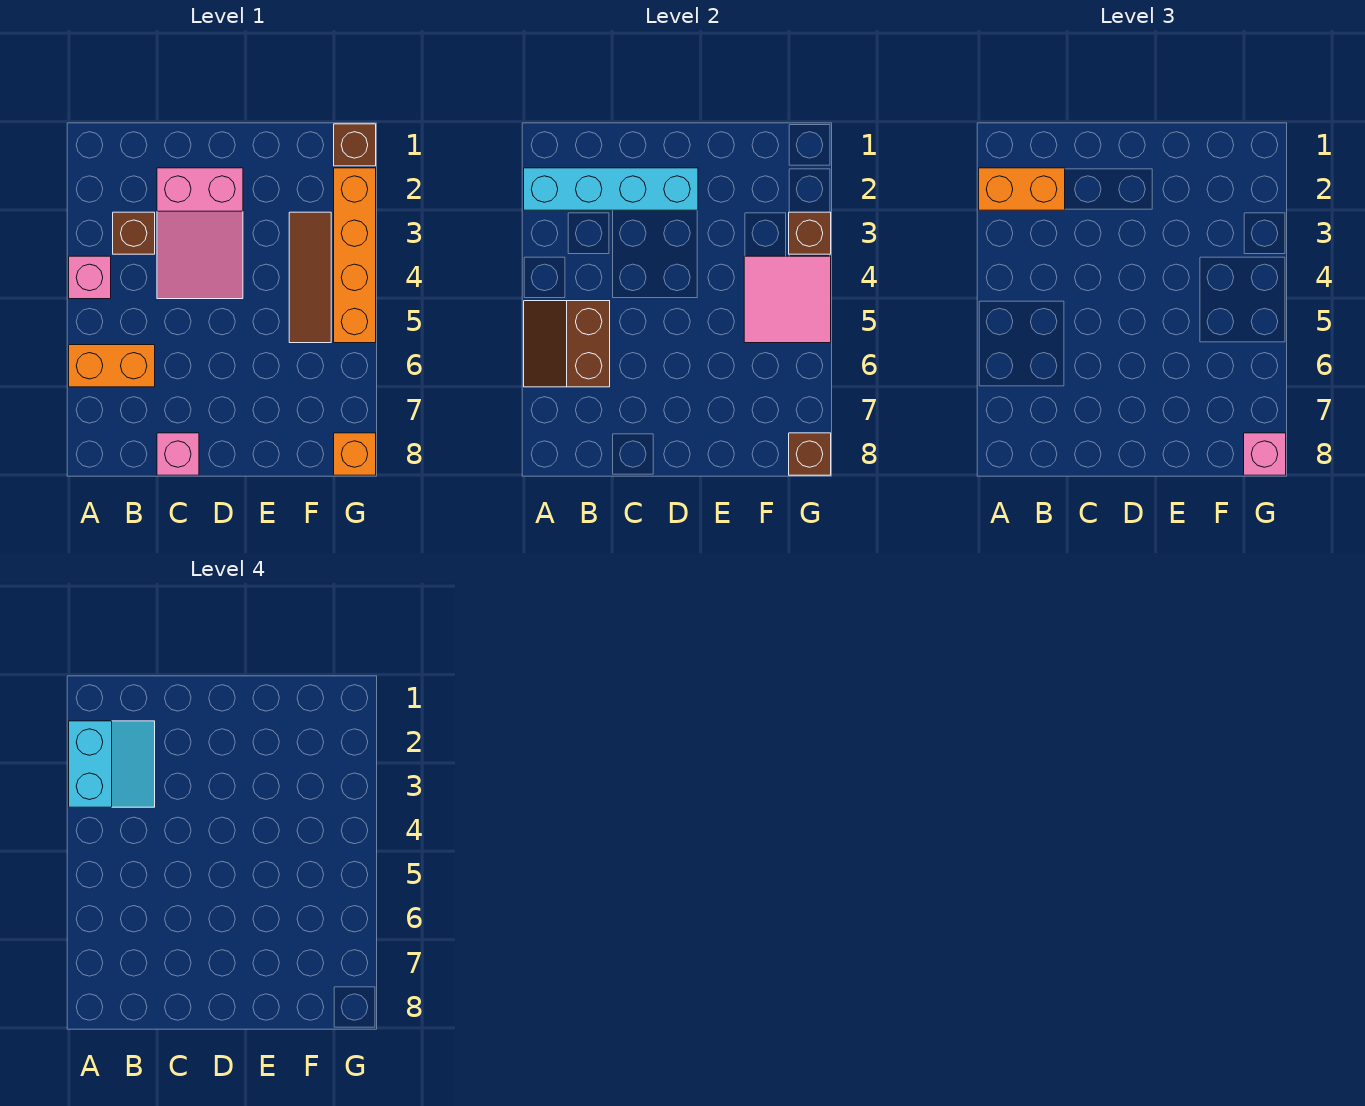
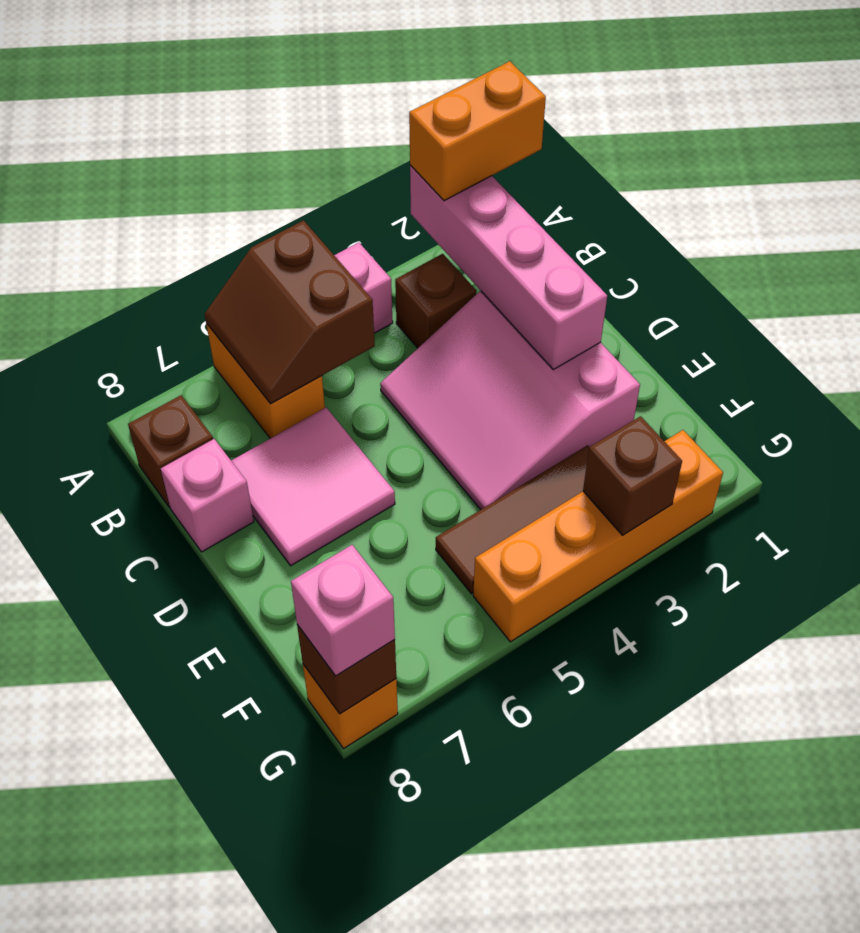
cyan 1x4 brick [524,168,698,210] -> pink 1x4 brick [410,165,607,370]
orange 1x2 brick [979,168,1065,210] -> orange 1x2 brick turned to [409,61,546,201]
cyan 2x2 slope [69,721,155,807] -> none
brown 2x2 slope [524,301,610,387] -> brown 2x2 slope turned to [205,220,375,404]
pink 2x3 slope [157,168,243,299] -> pink 3x3 slope [380,291,640,510]
pink 2x2 tile [744,256,831,343] -> pink 2x2 tile moved to [231,407,395,566]
brown 1x1 brick [334,124,376,166] -> brown 1x1 brick moved to [128,395,213,507]

